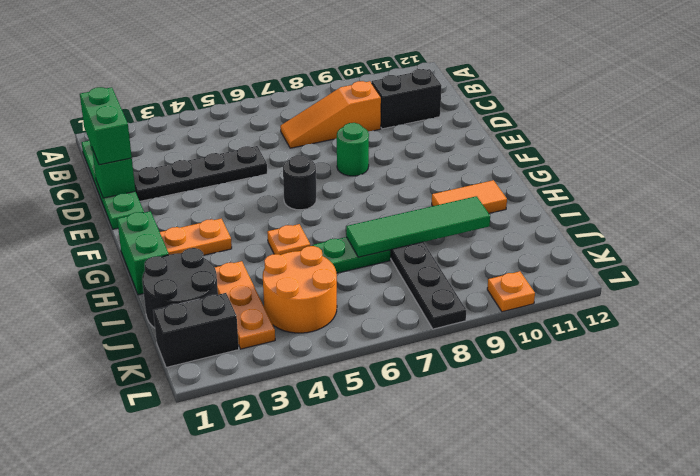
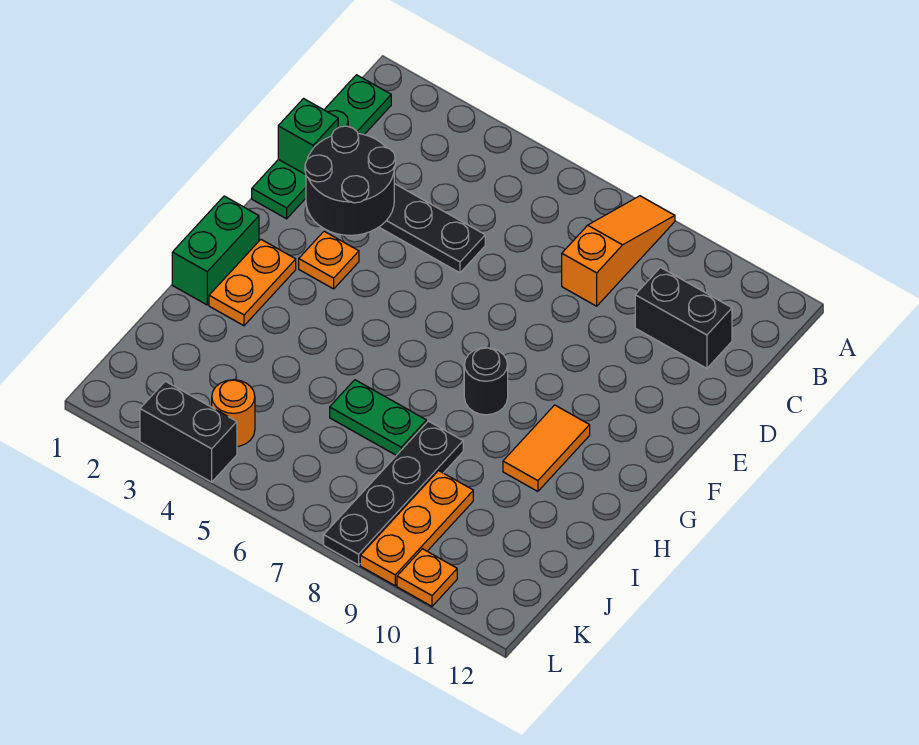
green 1x2 brick [80,87,132,165] -> none
orange 1x3 slope [280,81,381,148] -> orange 1x3 slope turned to [562,196,675,306]
green 1x1 round brick [337,123,369,176] -> none
black 1x1 round brick [283,155,316,210] -> black 1x1 round brick moved to [464,348,508,415]
orange 1x2 plate [160,219,232,255] -> orange 1x2 plate turned to [209,240,296,326]
orange 1x1 plate [267,224,310,255] -> orange 1x1 plate moved to [299,231,359,289]
orange 1x2 tile [432,180,507,213] -> orange 1x2 tile turned to [503,405,590,491]
black 2x2 round brick [142,248,218,328] -> black 2x2 round brick moved to [305,126,395,235]
orange 1x3 plate [215,261,275,349] -> orange 1x3 plate moved to [360,471,473,586]
green 1x4 tile [346,196,490,257] -> none
orange 2x2 round brick [263,246,337,333] -> orange 1x1 round brick [212,380,255,446]
black 1x2 brick [153,293,239,367] -> black 1x2 brick moved to [140,381,237,482]

